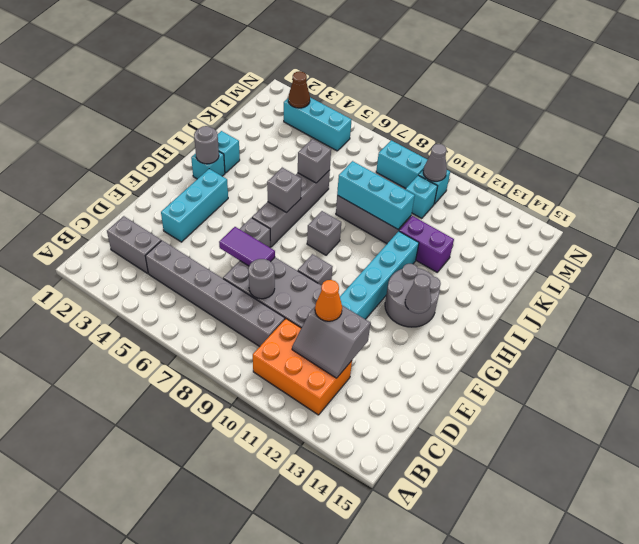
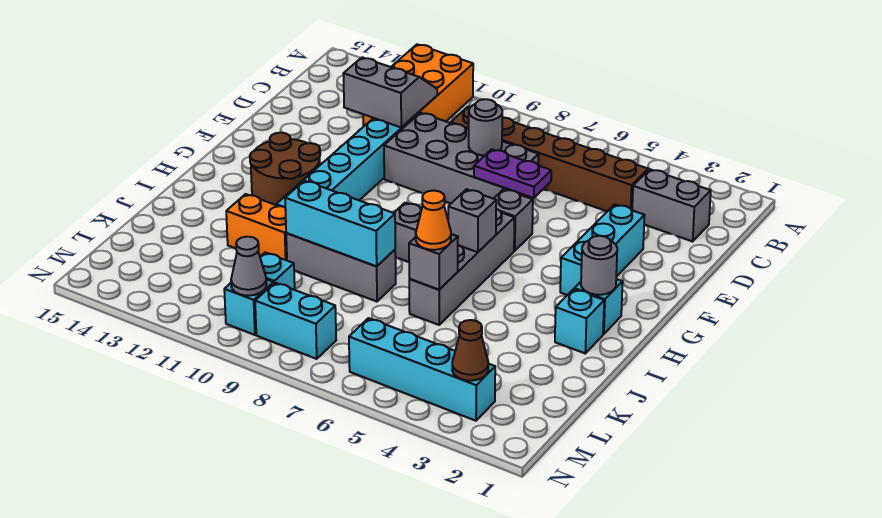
orange 2x3 brick [253,319,352,415] -> orange 2x3 brick turned to [363,44,473,126]
grey 1x6 brick [145,240,285,347] -> brown 1x6 brick [451,106,648,211]
orange 1x1 cone [315,280,342,321] -> orange 1x1 cone moved to [416,191,451,250]
purple 1x2 tile [219,227,275,266] -> purple 1x2 plate [474,149,551,198]
grey 1x1 brick [298,254,333,285] -> none
grey 2x2 round brick [385,264,441,327] -> brown 2x2 round brick [250,133,320,205]
grey 1x1 cone [405,274,431,314] -> none
purple 1x2 brick [399,216,454,272] -> orange 1x2 brick [226,194,287,260]
cyan 1x3 brick [284,98,352,151] -> cyan 1x4 brick [349,318,495,421]

